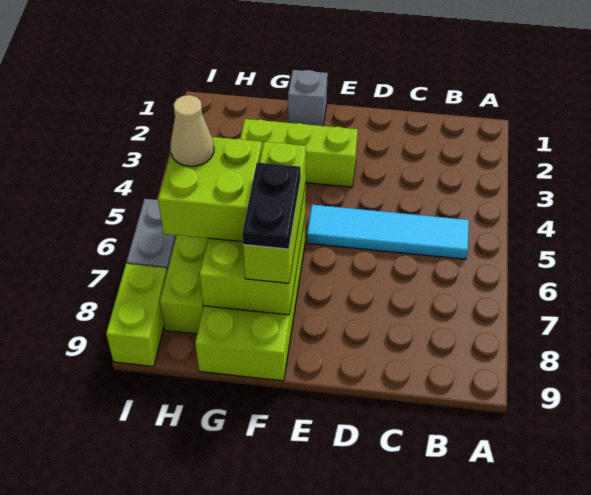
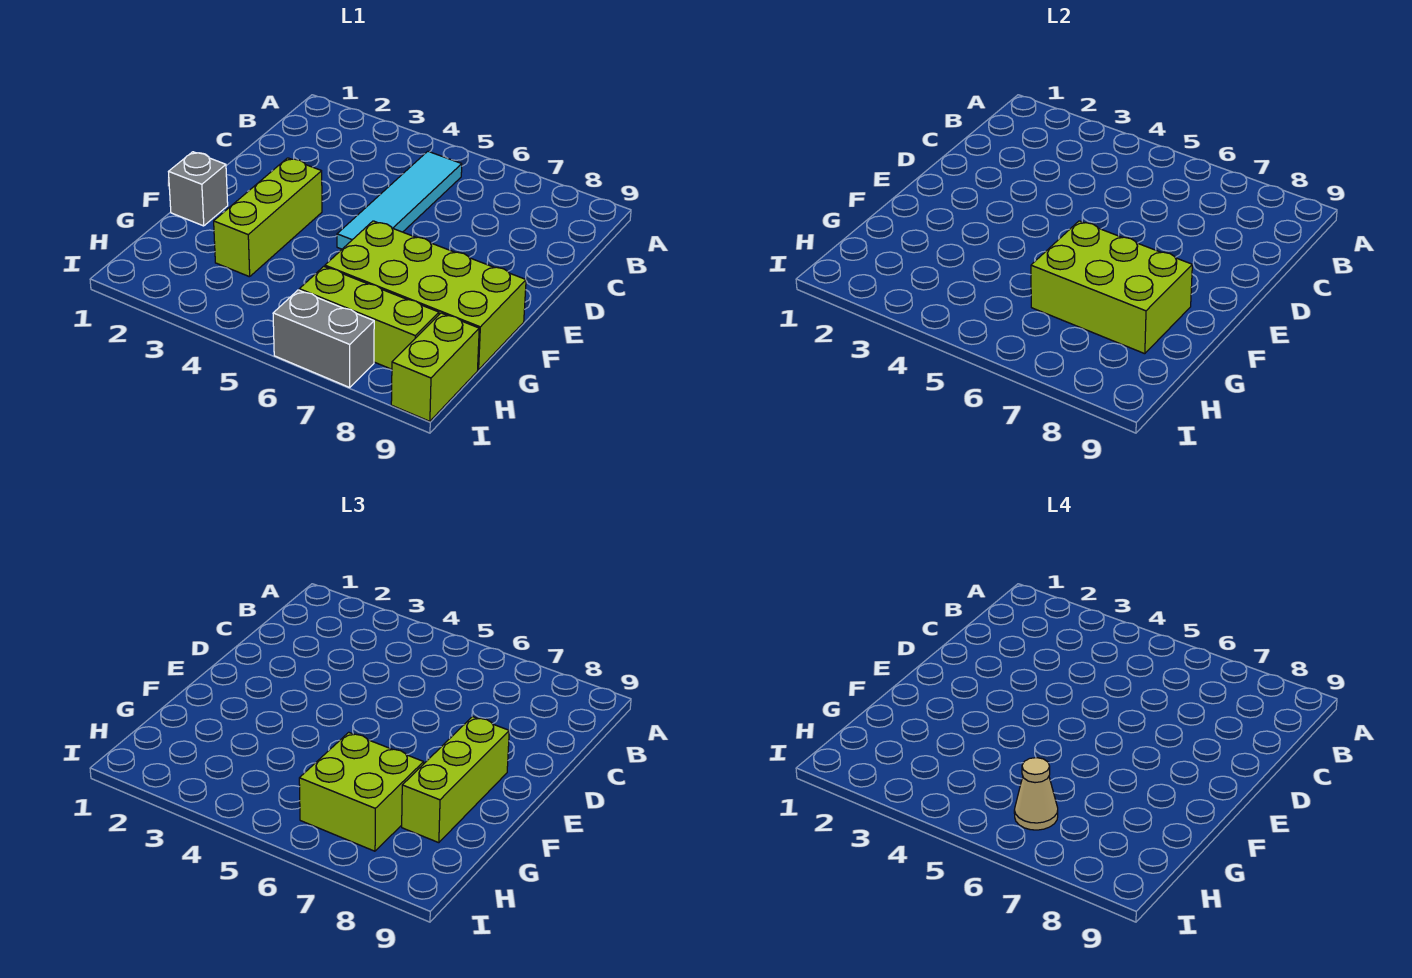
lime 1x3 brick [243,142,306,283] -> lime 1x3 brick turned to [402,717,509,843]
black 1x2 plate [242,162,301,249] -> none
lime 1x2 brick [106,264,167,367] -> lime 1x2 brick turned to [391,313,479,421]

